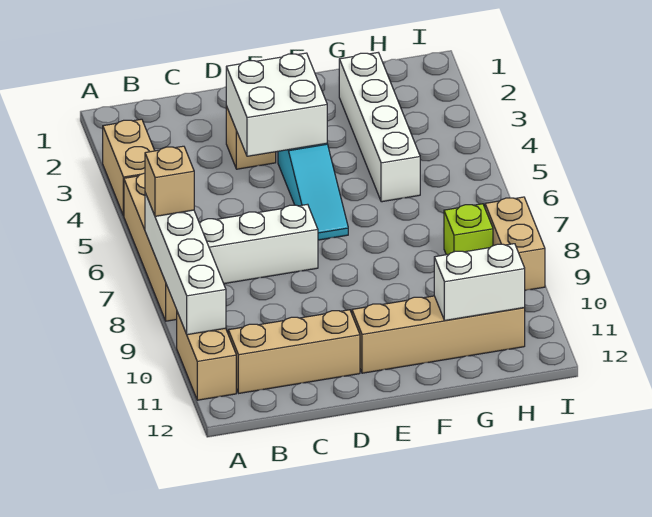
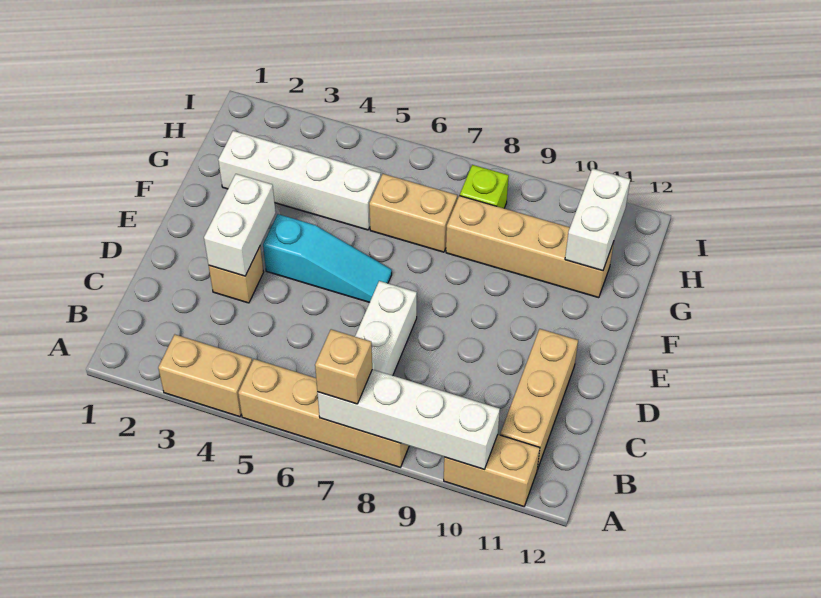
white 2x2 brick [226,53,327,156] -> white 1x2 brick [204,174,276,276]
tan 1x4 brick [352,296,525,373] -> tan 1x4 brick turned to [446,196,614,298]
tan 1x2 brick [485,197,545,290] -> tan 1x2 brick moved to [369,174,457,252]

